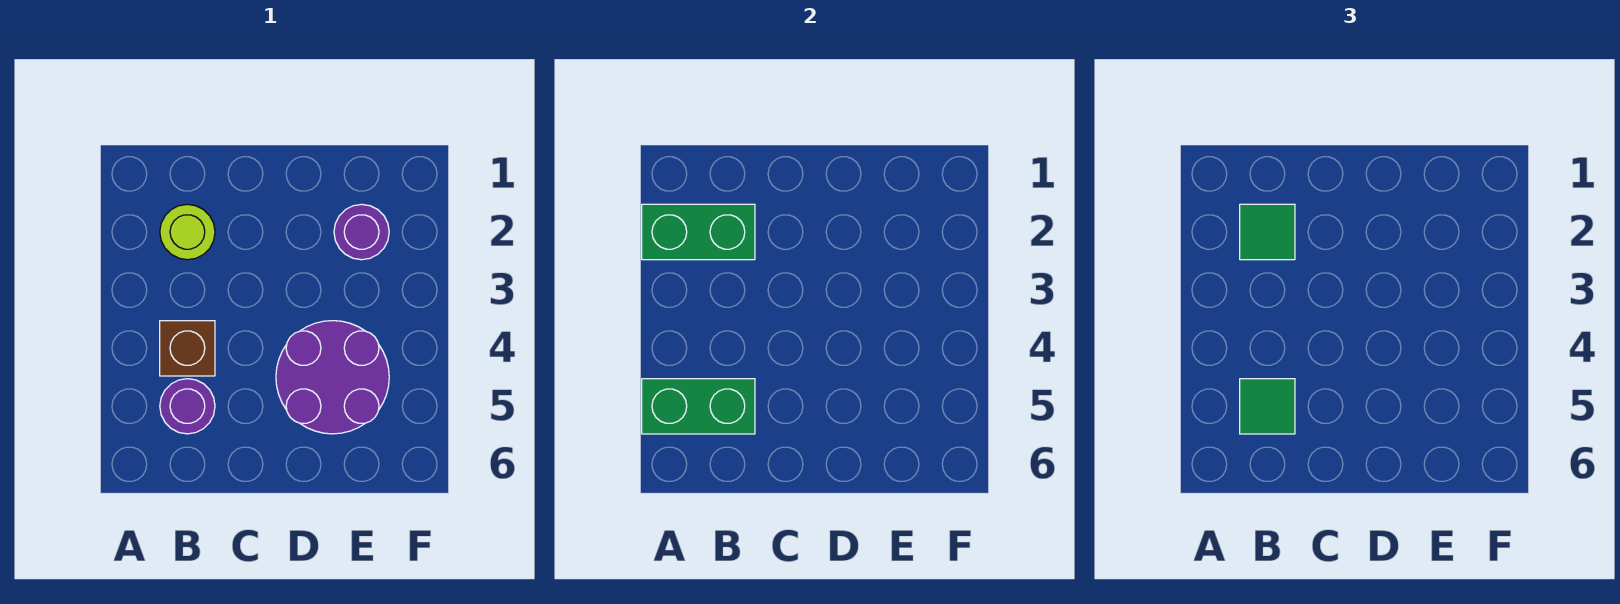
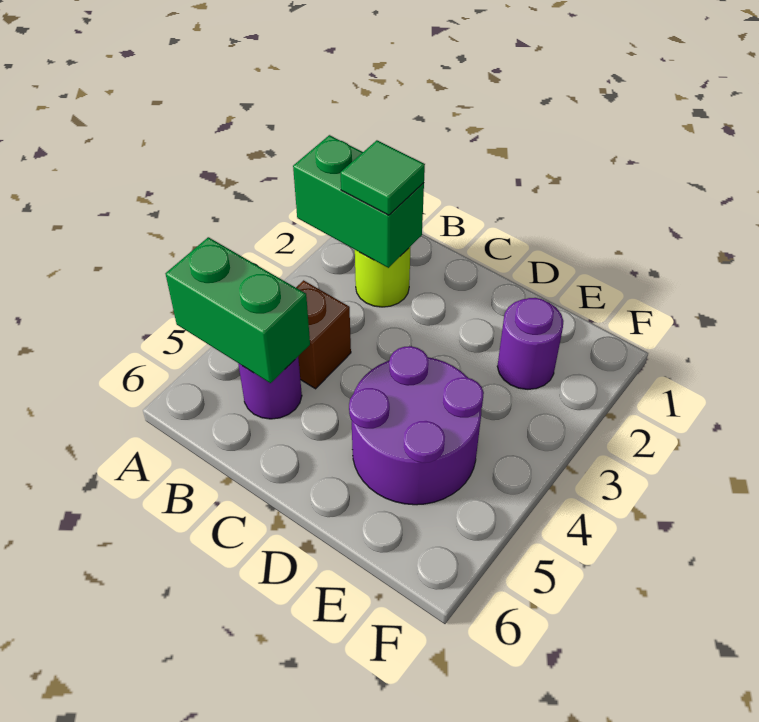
green 1x1 tile [1240,379,1295,434] -> none

